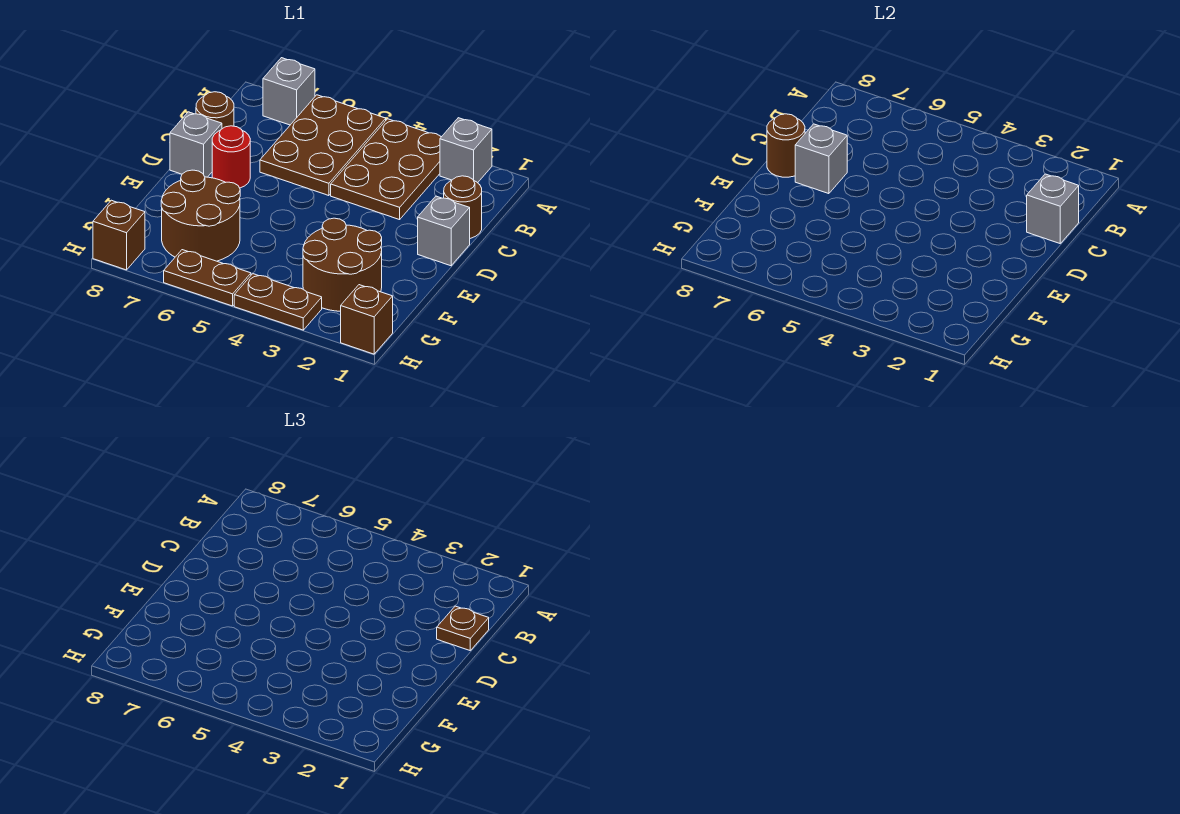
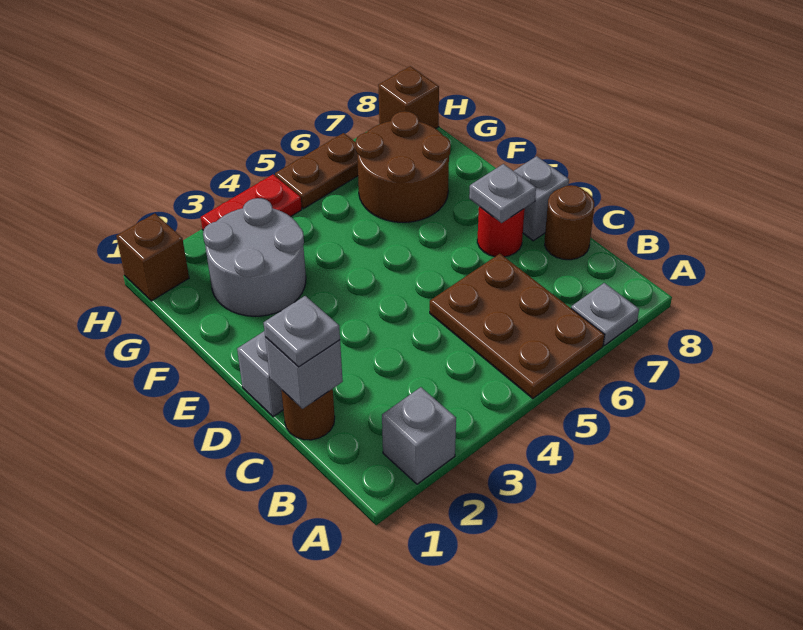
brown 2x3 plate [331,119,441,220] -> none
grey 1x1 brick [263,58,315,125] -> grey 1x1 plate [571,283,639,345]
brown 1x1 plate [437,606,489,650] -> grey 1x1 plate [264,296,340,367]
grey 1x1 brick [795,124,847,194] -> grey 1x1 plate [469,164,536,223]
brown 1x1 round brick [767,114,805,177] -> none
brown 2x2 round brick [303,218,382,311] -> grey 2x2 round brick [203,198,306,316]
brown 1x2 plate [234,274,322,330] -> red 1x2 plate [201,175,302,230]

